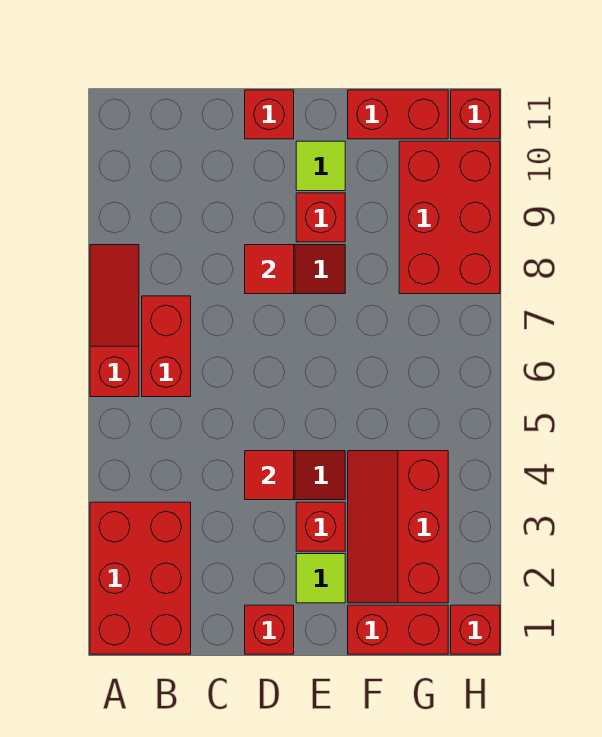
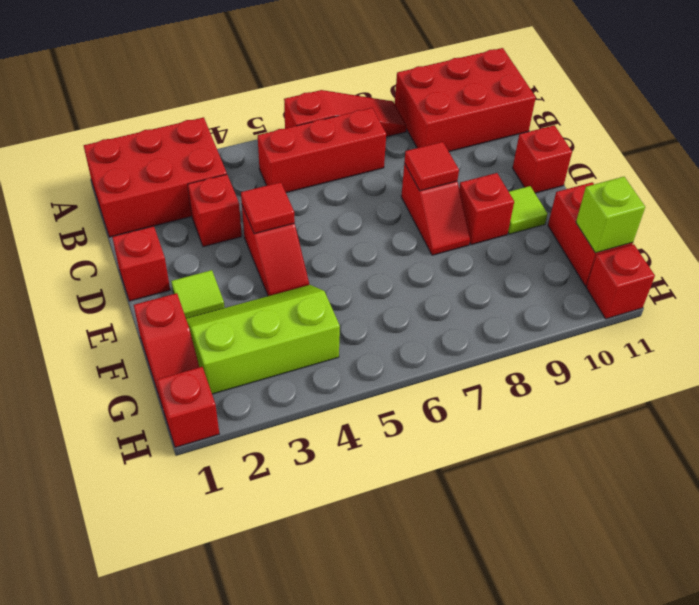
red 1x2 brick [142,296,191,397] -> red 1x3 brick [258,108,386,193]
red 1x1 brick [296,502,345,551] -> red 1x1 brick moved to [188,174,242,247]
red 1x2 brick [348,605,448,654] -> red 1x2 slope [134,293,199,404]
red 2x3 slope [348,451,448,603] -> lime 2x3 slope [186,285,340,394]
red 2x3 brick [399,141,500,294] -> red 2x3 brick moved to [395,48,536,152]
none -> lime 1x1 brick [576,177,645,253]

